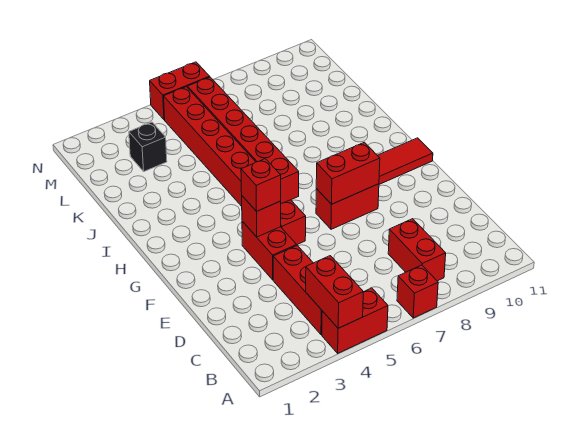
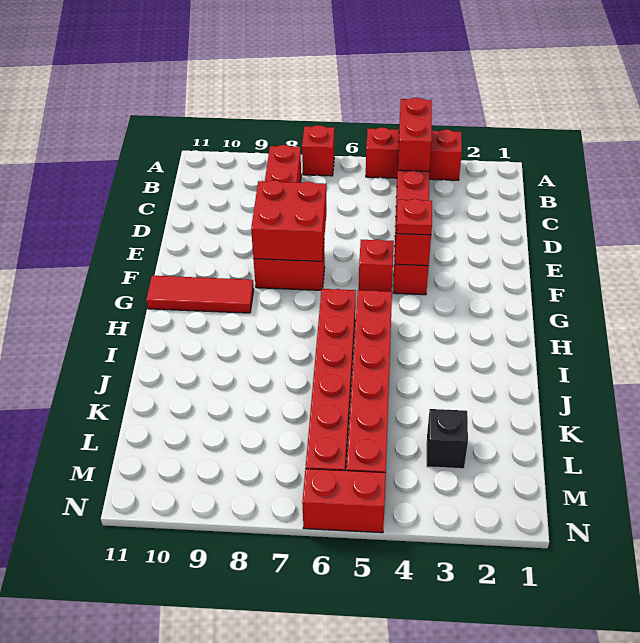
red 1x2 brick [322,288,388,353] -> red 1x3 brick [366,127,462,180]
red 1x1 brick [241,159,281,211] -> red 1x1 plate [396,199,432,235]
red 1x2 brick [316,142,380,204] -> red 2x2 brick [251,180,326,261]

